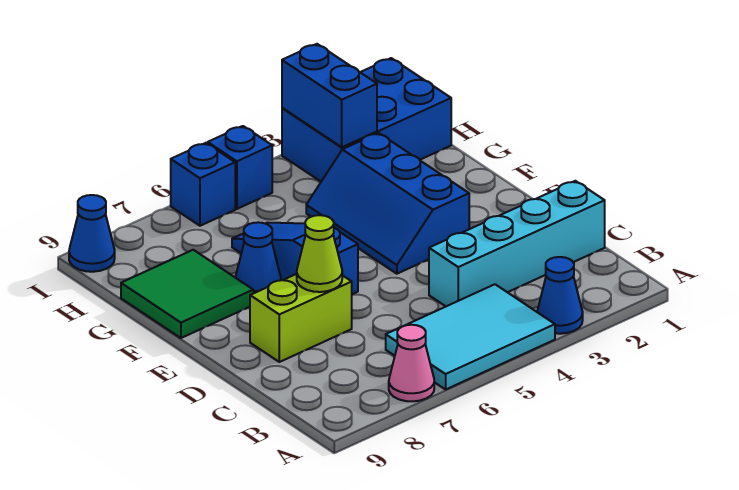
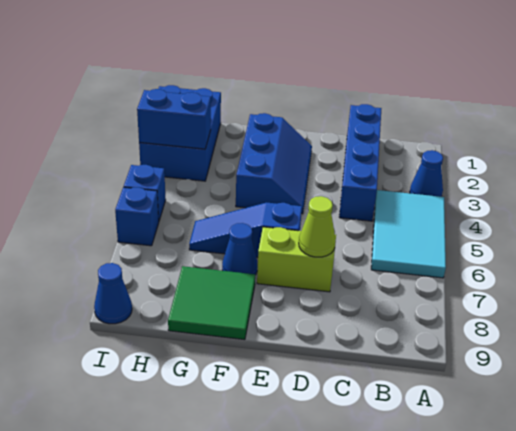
pink 1x1 cone [389,325,434,401] -> none
cyan 1x4 brick [429,181,605,306] -> blue 1x4 brick [339,104,381,221]
lime 1x2 brick [250,274,352,362] -> lime 1x2 brick turned to [257,227,336,292]
blue 2x3 slope [306,133,469,274] -> blue 2x3 slope turned to [236,113,312,214]

